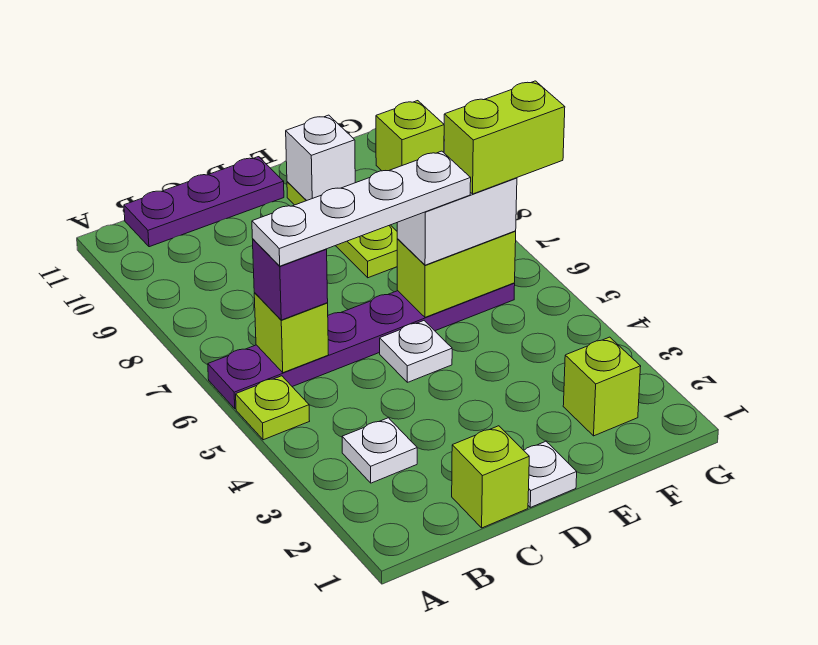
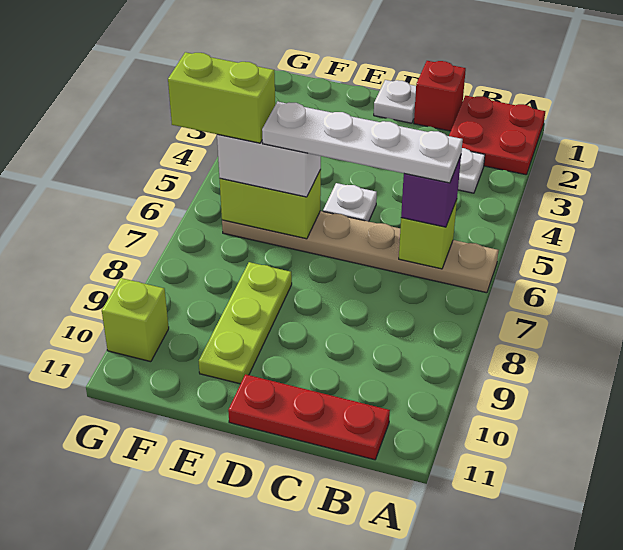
none -> red 2x2 plate [449,96,545,175]
lime 1x1 plate [236,376,309,440] -> none
purple 1x6 plate [208,283,515,409] -> tan 1x6 plate [222,211,499,293]
purple 1x3 plate [124,157,284,247] -> red 1x3 plate [228,374,390,460]
lime 1x1 brick [452,426,529,528] -> red 1x1 brick [414,61,466,131]
white 1x1 brick [286,115,355,200] -> none
lime 1x1 brick [563,337,641,436] -> none

